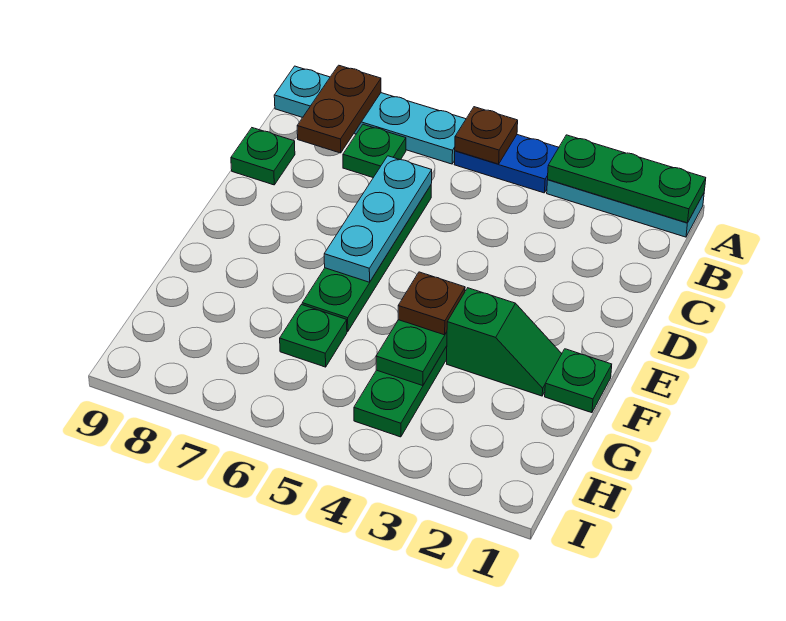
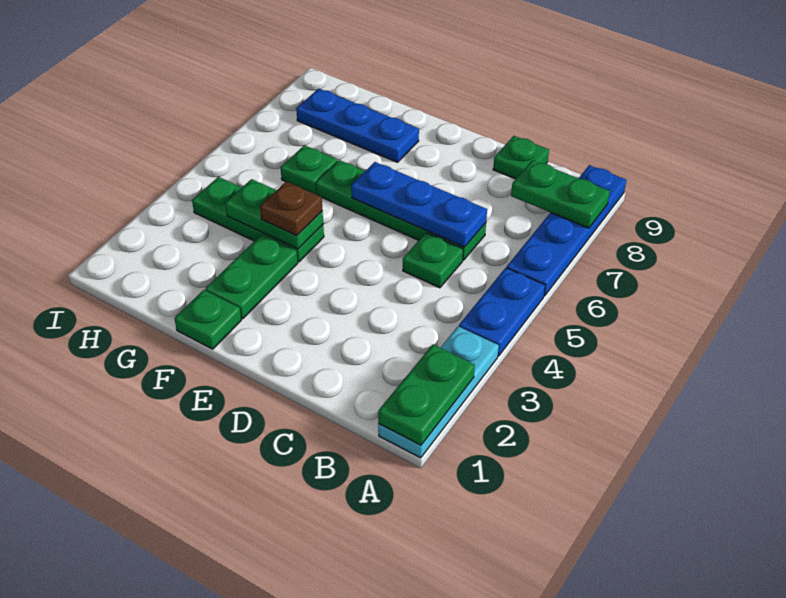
green 1x3 plate [548,135,706,223] -> green 1x2 plate [378,345,475,445]
brown 1x1 plate [455,107,518,164] -> none
cyan 1x4 plate [274,66,466,164] -> blue 1x4 plate [507,165,626,296]
brown 1x2 plate [297,65,381,153] -> green 1x2 plate [511,160,610,228]
green 1x1 plate [343,124,406,178] -> green 1x1 plate moved to [403,233,463,288]
cyan 1x3 plate [324,156,432,282] -> blue 1x3 plate [351,162,487,247]
green 1x2 slope [447,288,562,396] -> green 1x2 plate [205,235,298,319]
none -> blue 1x3 plate [296,89,419,162]

